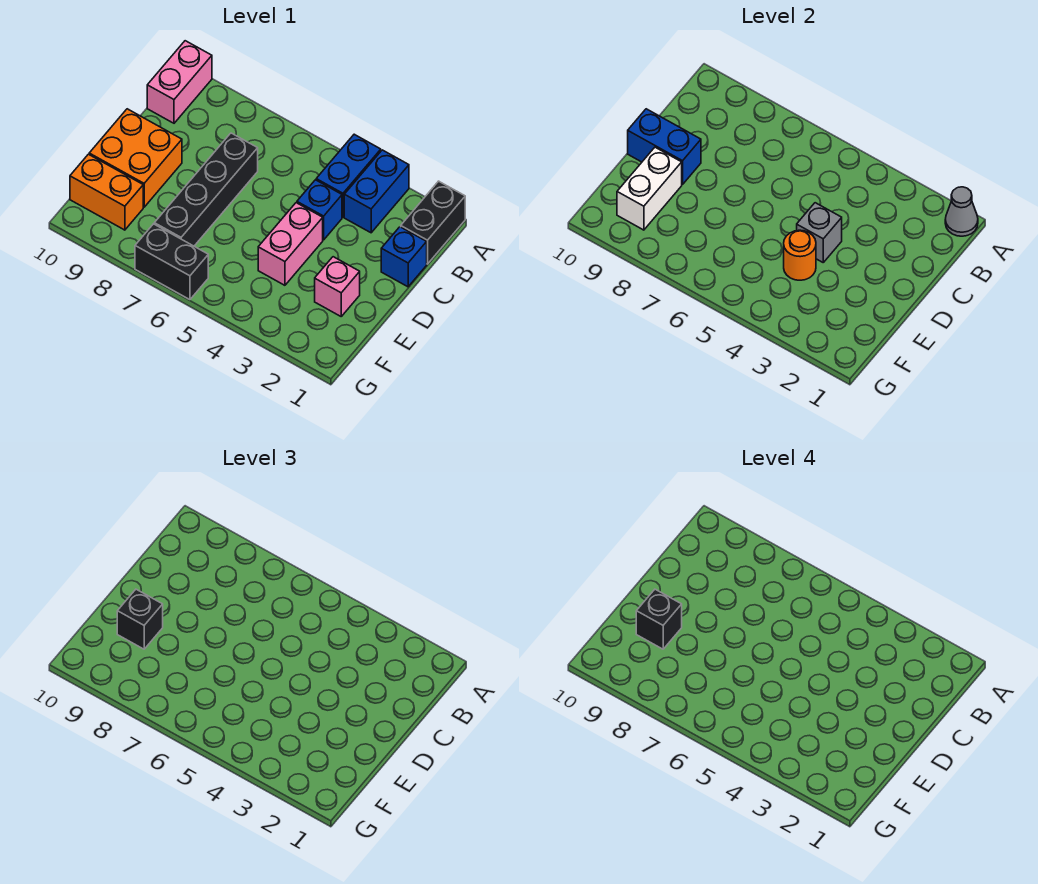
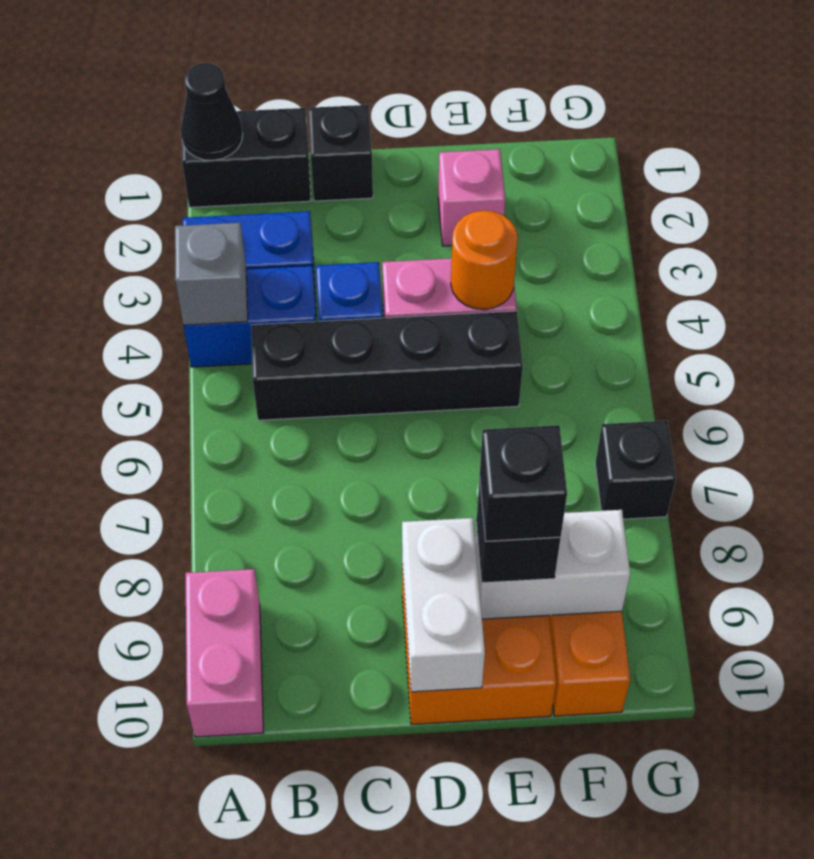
grey 1x1 cone [945,187,978,236] -> black 1x1 cone [181,63,243,161]
pink 1x2 brick [147,41,212,123] -> pink 1x2 brick turned to [186,569,264,737]
blue 1x1 brick [381,227,427,287] -> black 1x1 brick [309,105,373,201]
black 1x4 brick [154,133,258,246] -> black 1x4 brick moved to [251,311,523,420]
grey 1x1 brick [797,203,842,262] -> grey 1x1 brick moved to [175,223,248,325]
blue 1x2 brick [628,109,701,185] -> white 1x2 brick [402,518,485,692]
black 1x2 brick [135,224,208,300] -> black 1x1 brick [595,421,676,519]

